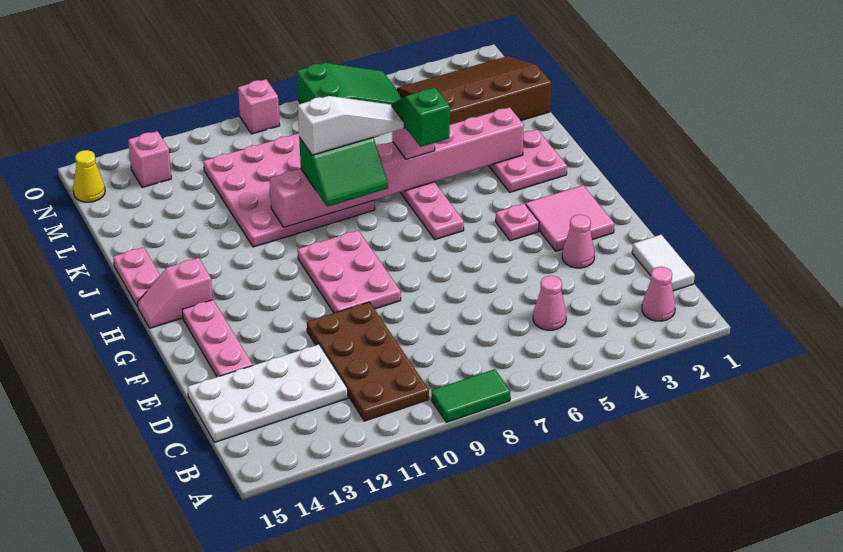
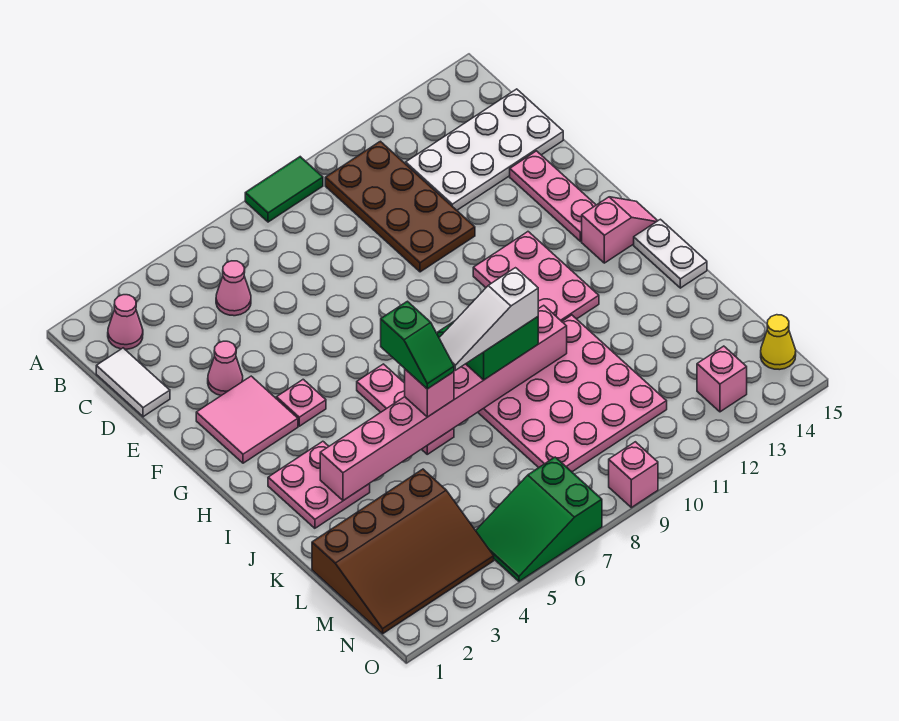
pink 2x3 plate [298,231,401,313] -> pink 2x3 plate moved to [473,232,599,321]
pink 1x2 plate [113,247,160,307] -> white 1x2 plate [634,219,707,288]

